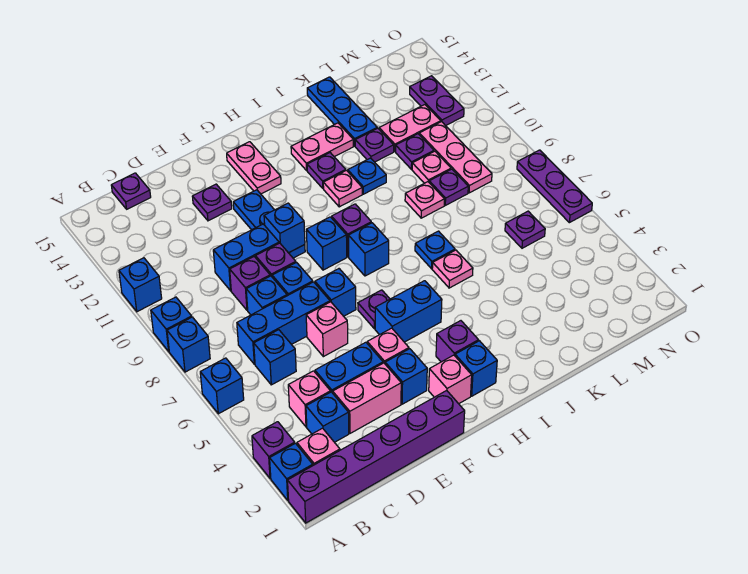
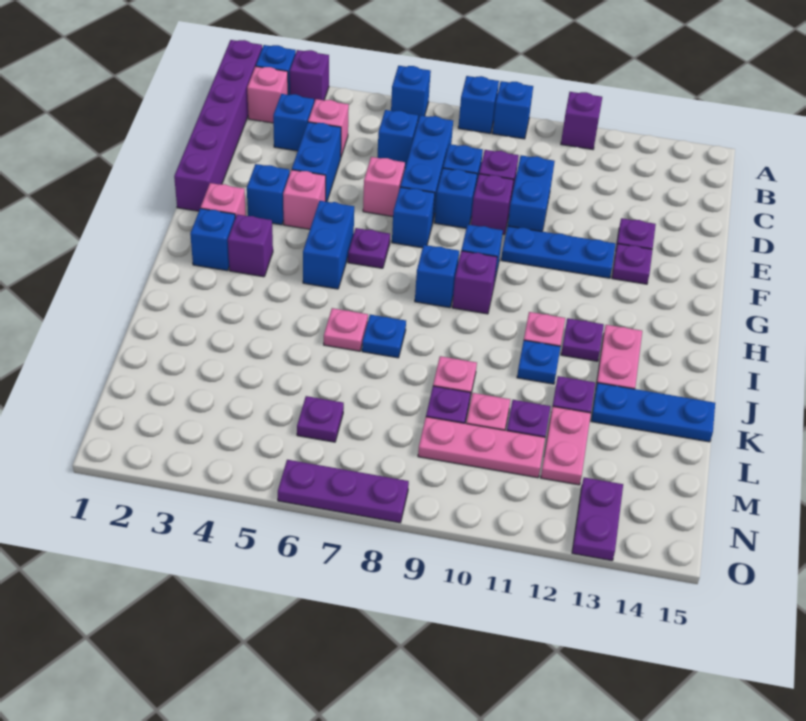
blue 1x1 brick [119,258,162,312] -> purple 1x1 brick [561,92,602,149]
purple 1x1 plate [111,173,151,209] -> purple 1x1 plate moved to [612,244,652,284]
pink 1x2 brick [333,363,401,433] -> none
blue 1x1 brick [264,203,305,253] -> none
pink 1x2 plate [227,142,281,194] -> none
purple 1x2 plate [410,76,464,126] -> purple 1x2 plate turned to [572,477,623,561]

